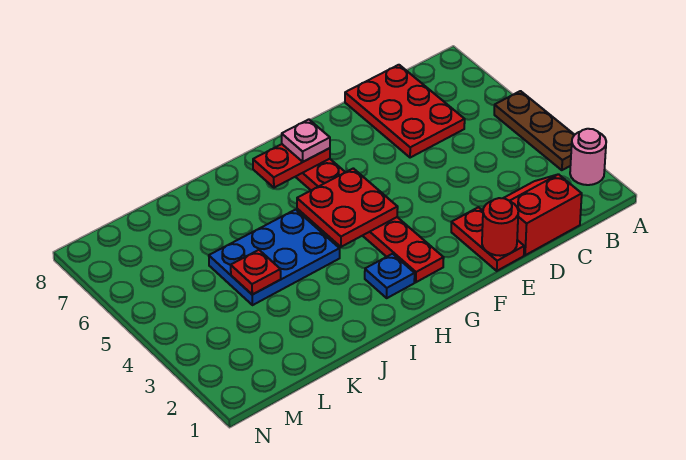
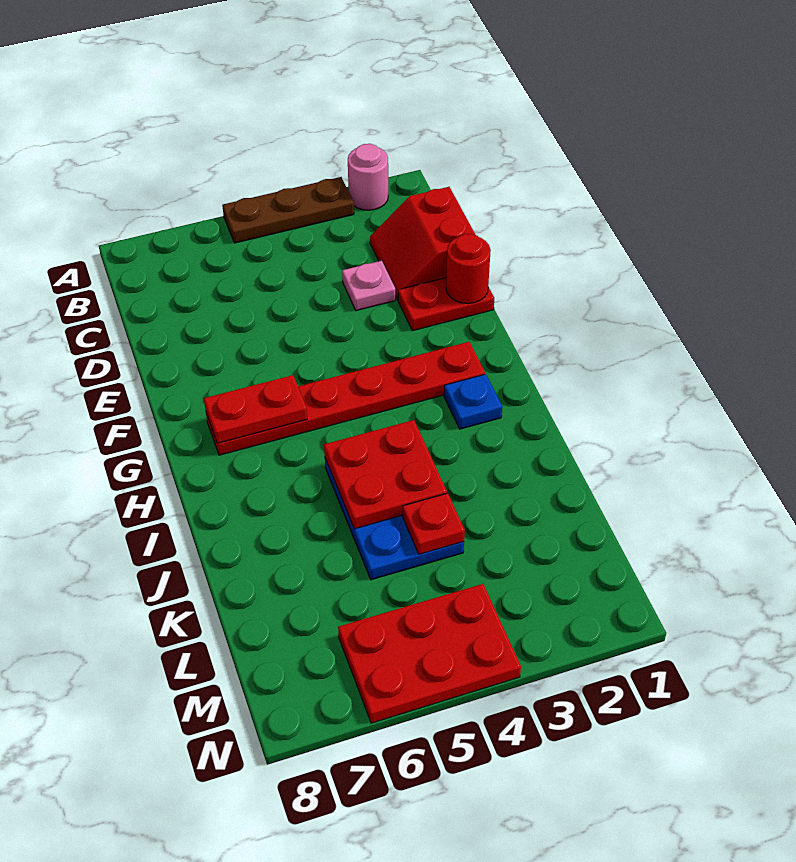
red 2x3 plate [345,65,465,158] -> red 2x3 plate moved to [338,584,521,723]
red 2x2 plate [297,168,398,247] -> red 2x2 plate moved to [324,420,447,529]
red 1x2 plate [253,144,330,188] -> red 1x2 plate turned to [204,375,307,443]
pink 1x1 plate [282,119,330,162] -> pink 1x1 plate moved to [342,261,395,311]

